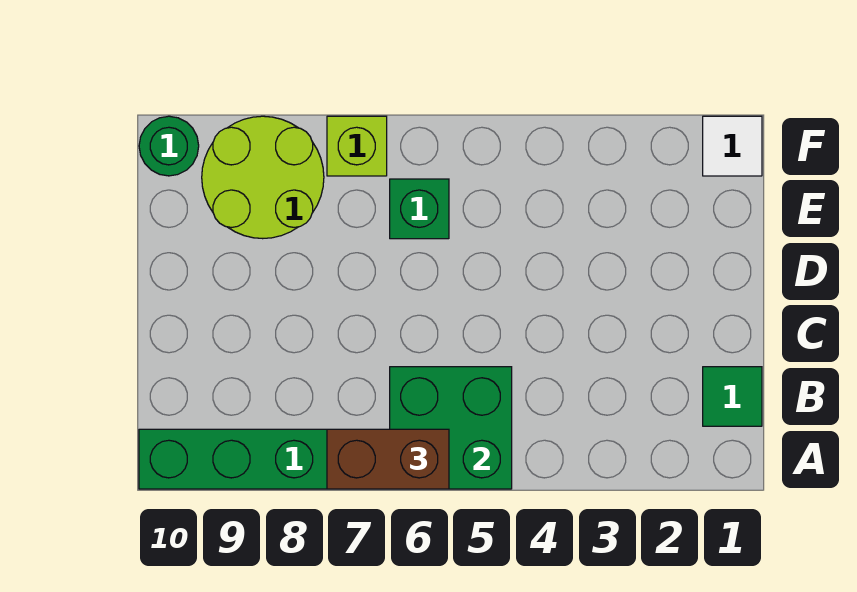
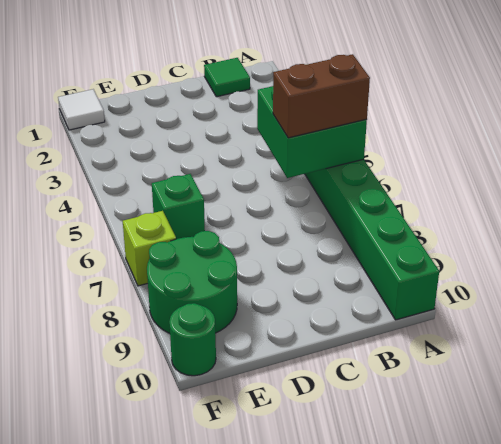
brown 1x2 brick [327,429,449,489] -> brown 1x2 brick turned to [273,54,370,138]
lime 2x2 round brick [202,116,324,239] -> green 2x2 round brick [147,231,237,333]

